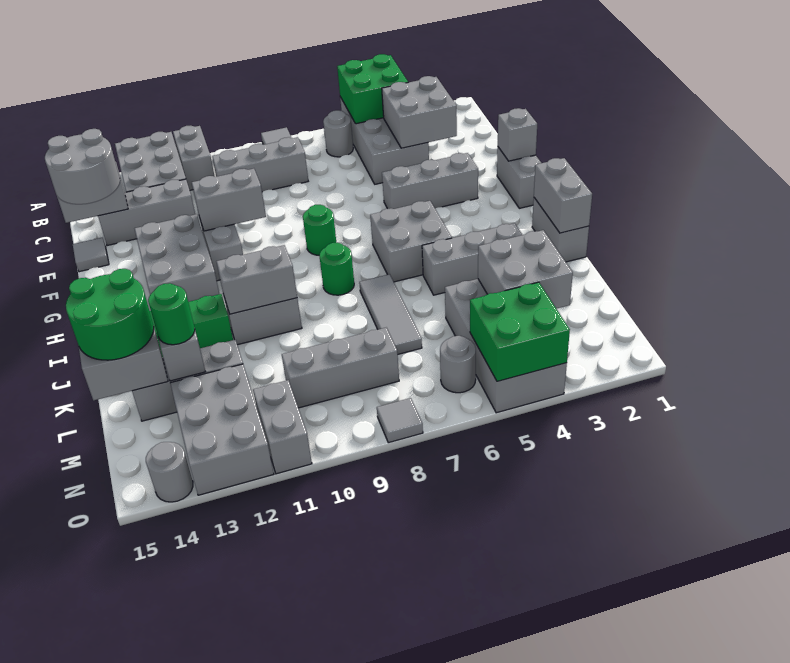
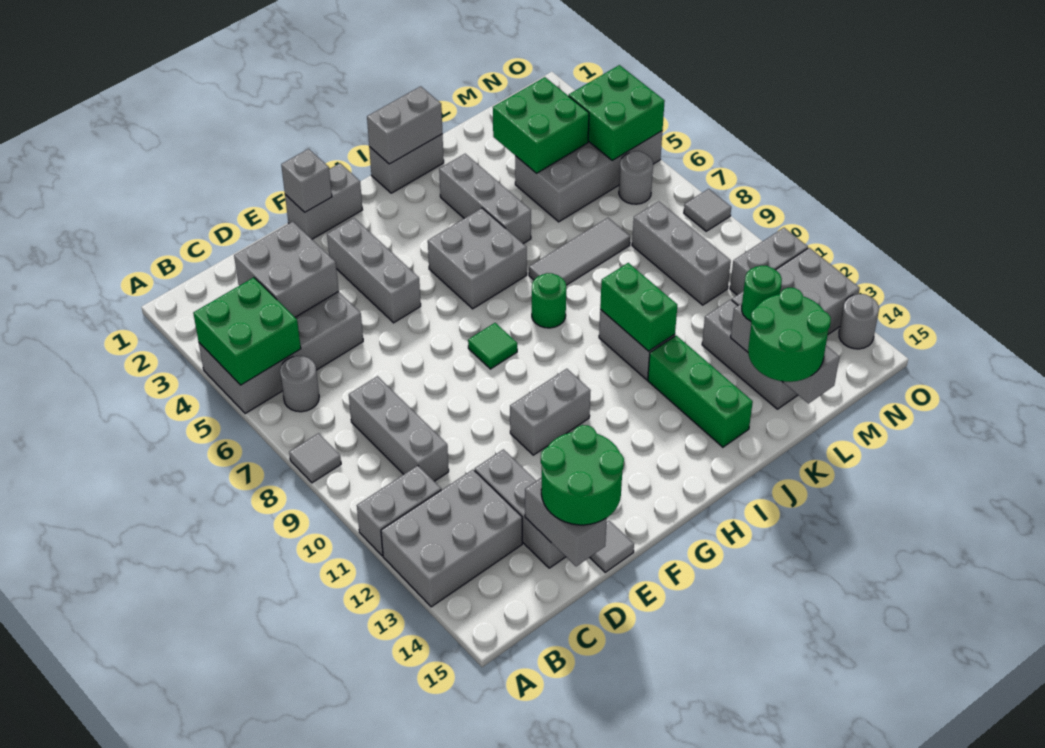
grey 2x2 round brick [45,129,120,204] -> green 2x2 round brick [541,425,624,525]
grey 1x2 brick [192,169,266,231] -> none
grey 2x3 brick [135,214,219,302] -> none
green 1x1 round brick [303,205,336,255] -> green 1x1 tile [468,323,517,369]
grey 1x2 brick [216,245,297,314] -> green 1x2 brick [600,263,677,351]
grey 2x2 brick [478,230,573,309] -> green 2x2 brick [493,77,589,173]

